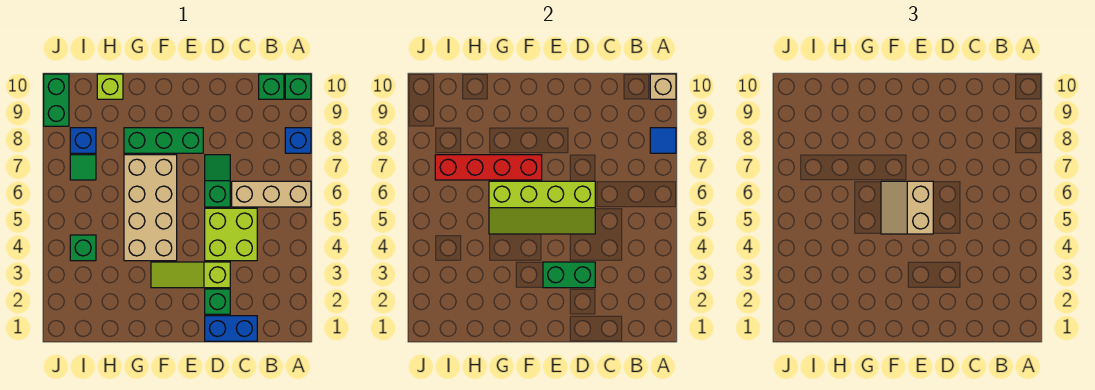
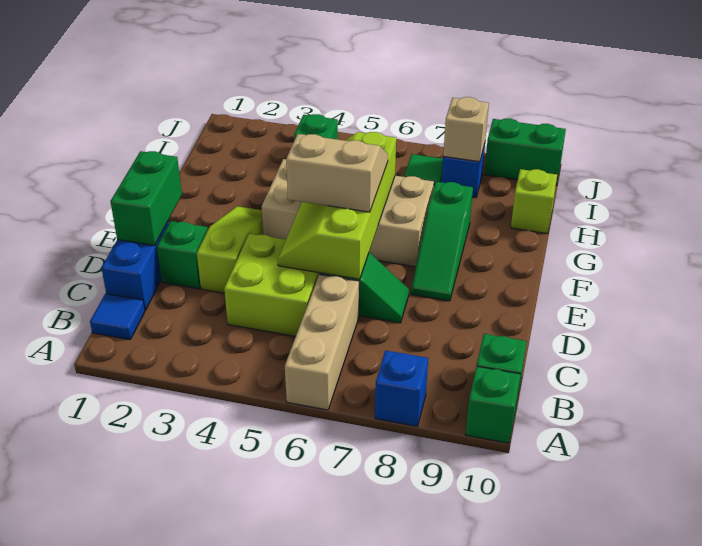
blue 1x1 tile [650,128,676,153] -> blue 1x1 tile moved to [90,294,145,340]
tan 1x1 brick [650,74,676,99] -> tan 1x1 brick moved to [443,97,489,162]
green 1x2 brick [543,262,595,288] -> green 1x2 brick moved to [110,151,182,246]
green 1x3 brick [124,128,203,153] -> green 1x3 slope [411,182,473,301]
red 1x4 brick [435,155,542,180] -> none

